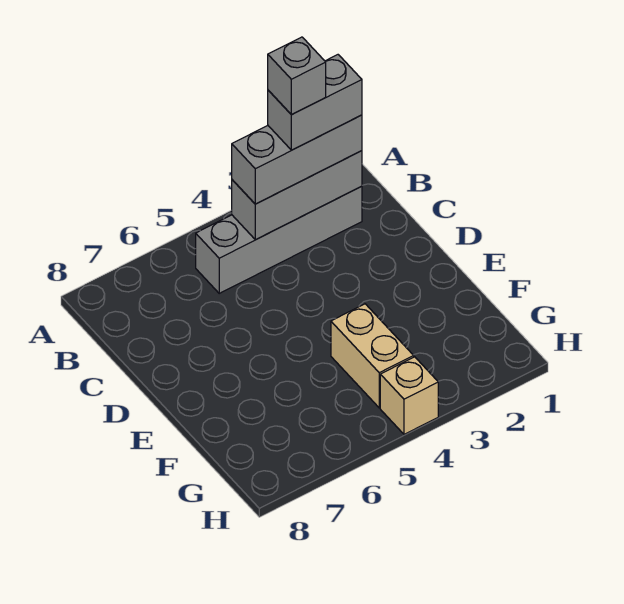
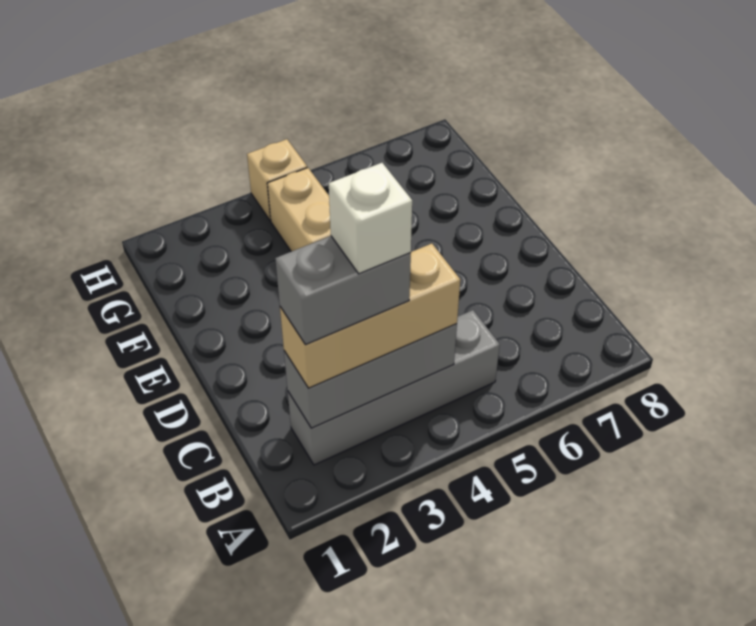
grey 1x3 brick [232,115,362,204] -> tan 1x3 brick [280,244,460,388]
grey 1x1 brick [268,37,326,114] -> white 1x1 brick [329,163,412,274]

